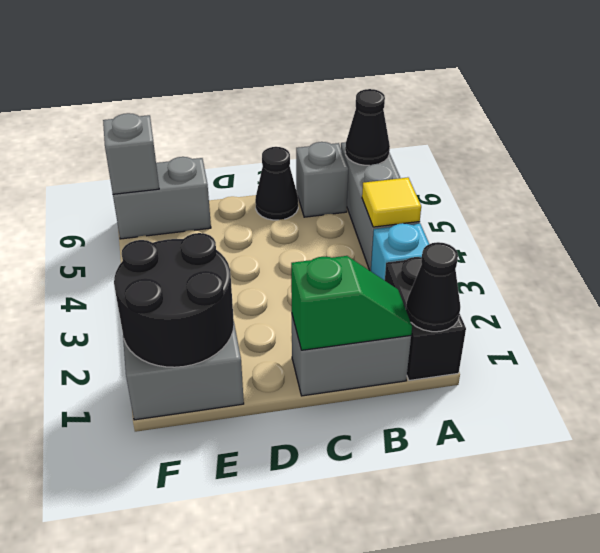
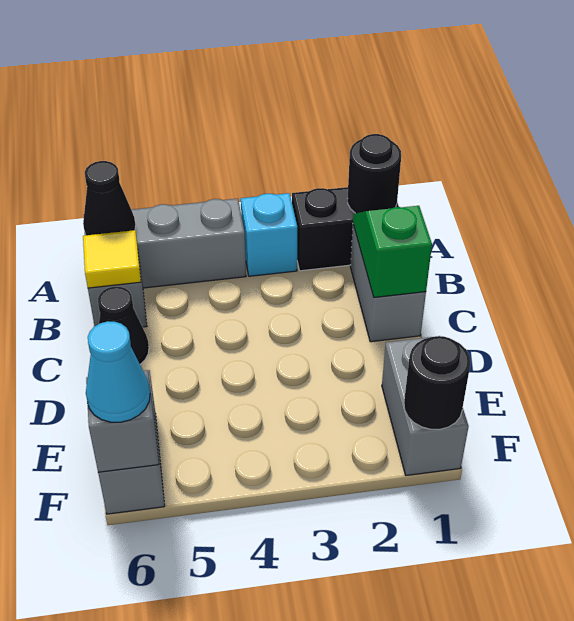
black 1x1 cone [406,242,460,332] -> black 1x1 round brick [348,134,401,213]
yellow 1x1 tile [362,177,421,227] -> yellow 1x1 tile moved to [83,230,141,288]
black 2x2 round brick [114,233,234,367] -> black 1x1 round brick [404,336,471,429]
none -> cyan 1x1 cone [86,321,150,422]

